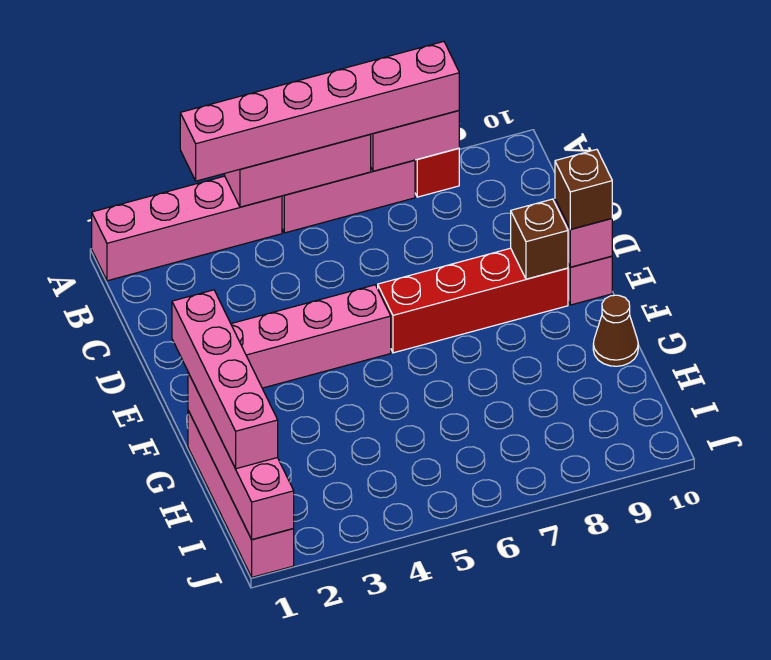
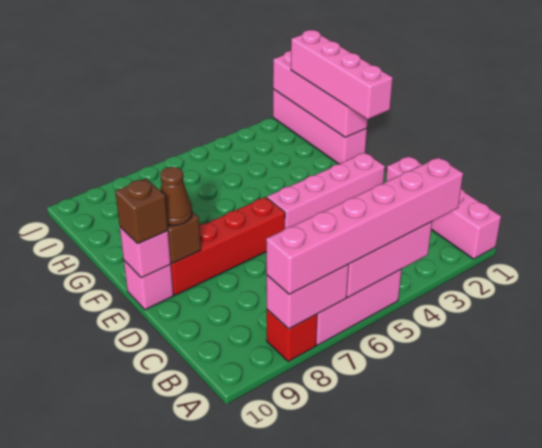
pink 1x4 brick [92,176,282,281] -> pink 1x4 brick turned to [386,156,501,259]
brown 1x1 cone [593,295,638,366] -> brown 1x1 cone moved to [160,167,192,225]

